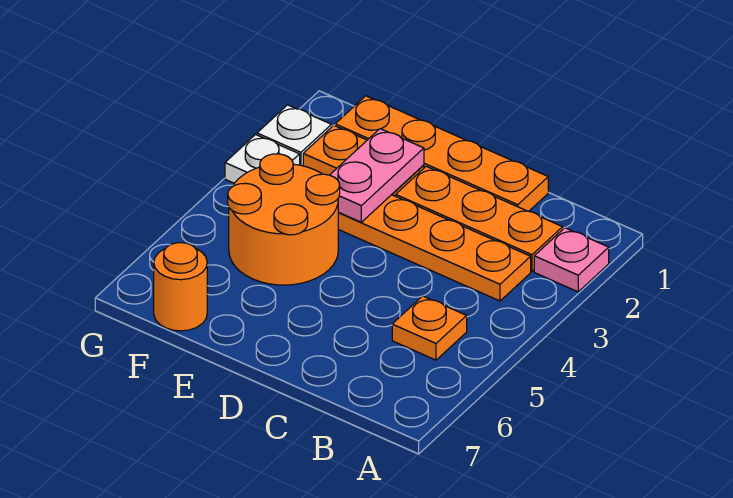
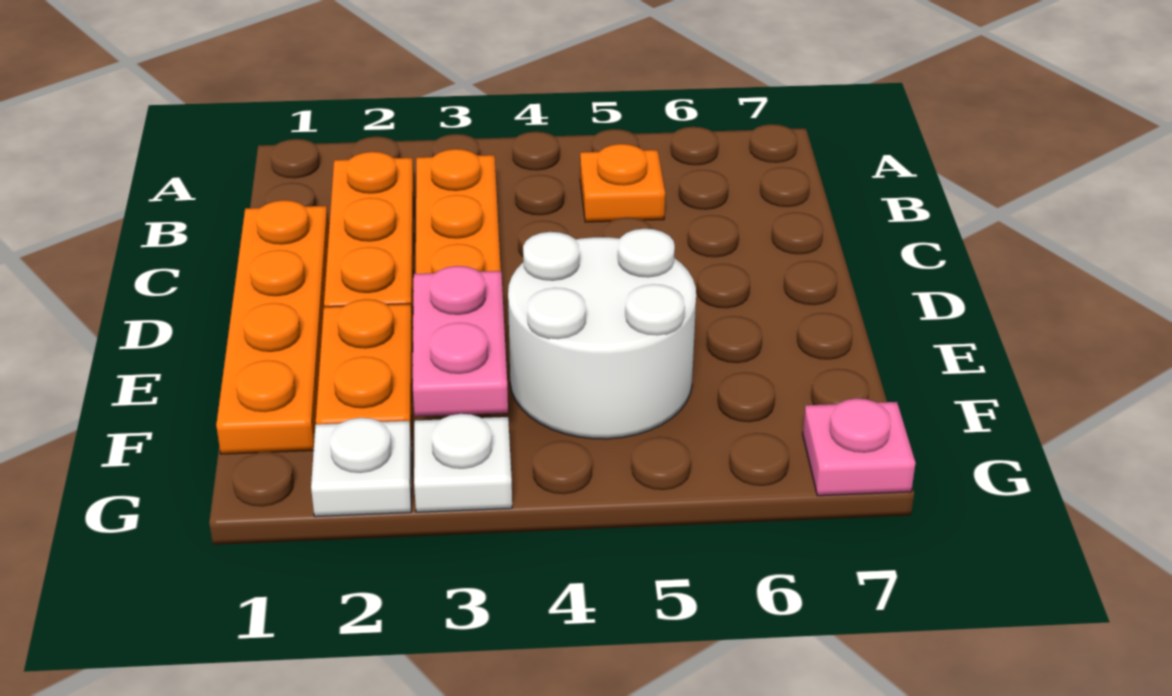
pink 1x1 plate [534,228,609,292] -> pink 1x1 plate moved to [803,398,915,496]
pink 1x2 plate [330,129,424,222] -> pink 1x2 plate turned to [413,266,508,417]
orange 2x2 round brick [228,154,340,285] -> white 2x2 round brick [508,229,696,439]
orange 1x1 round brick [154,243,207,331] -> none

